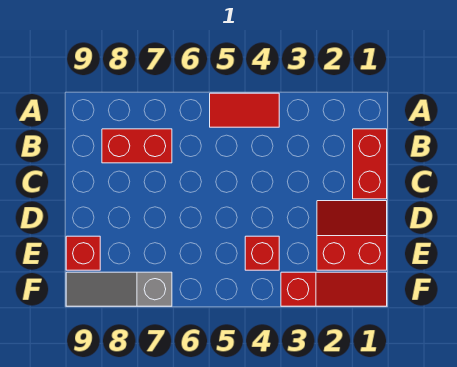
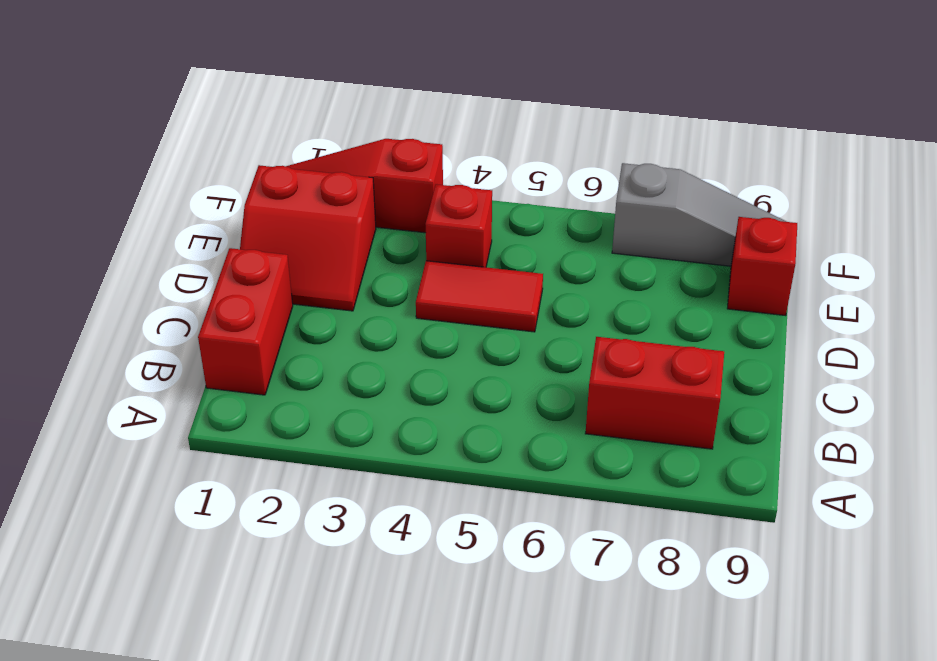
red 1x2 tile [210,93,279,127] -> red 1x2 tile moved to [416,261,543,332]

